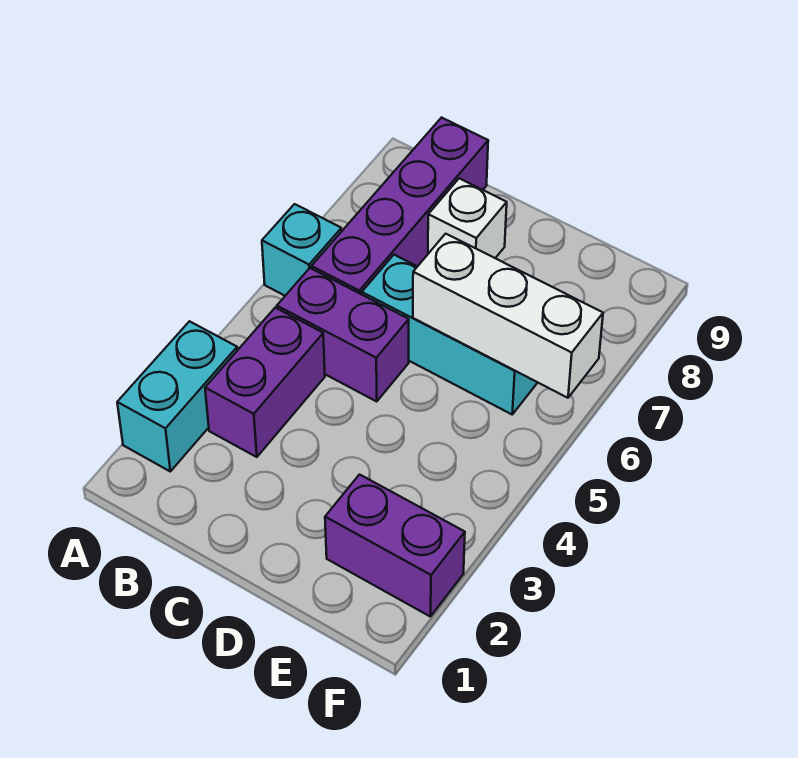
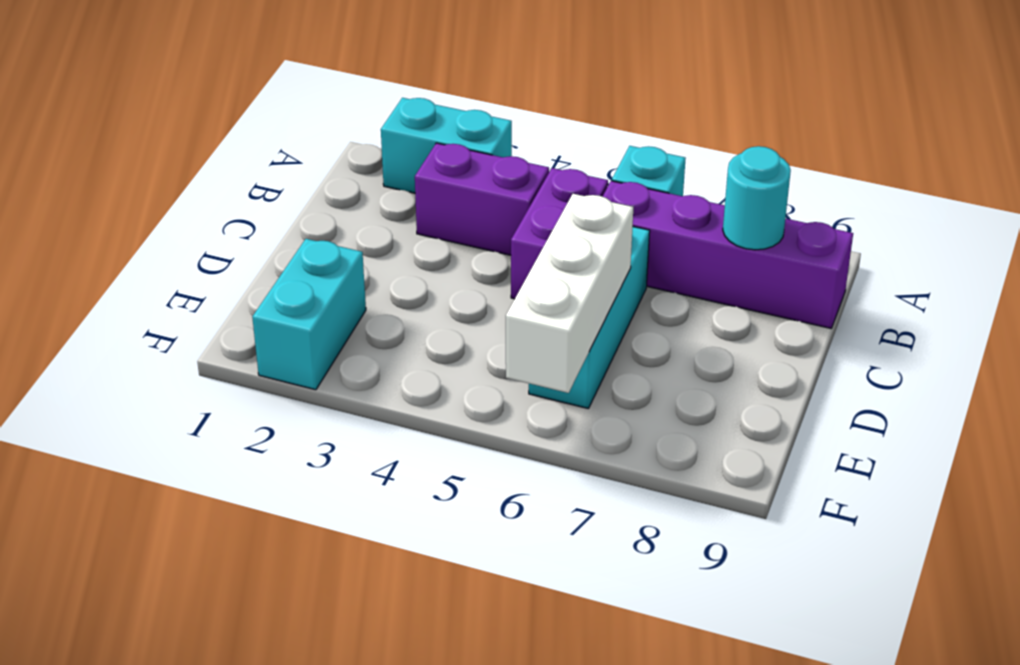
none -> cyan 1x1 round brick [723,146,791,250]
white 1x1 brick [428,178,507,258] -> none
purple 1x2 brick [325,475,465,616] -> cyan 1x2 brick [252,239,366,390]

